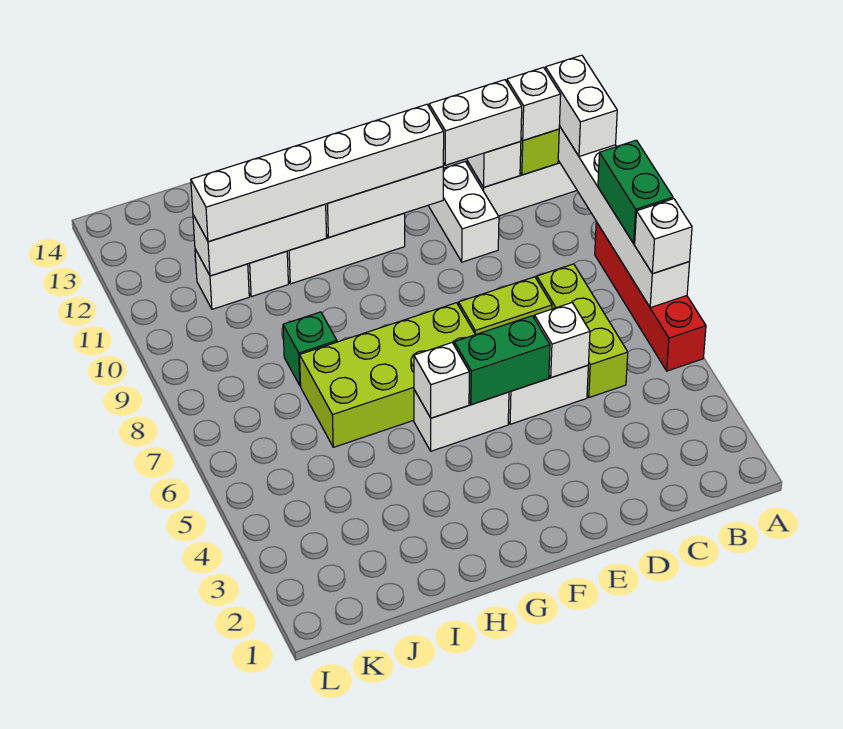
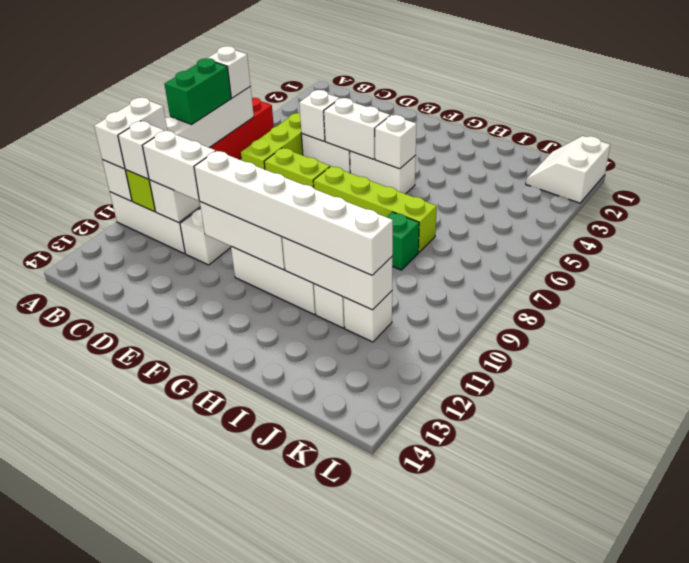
green 1x2 brick [454,316,550,405] -> white 1x2 brick [324,98,390,159]
lime 2x4 brick [300,303,475,447] -> lime 1x4 brick [313,166,437,252]
none -> white 2x2 slope [526,136,610,203]

